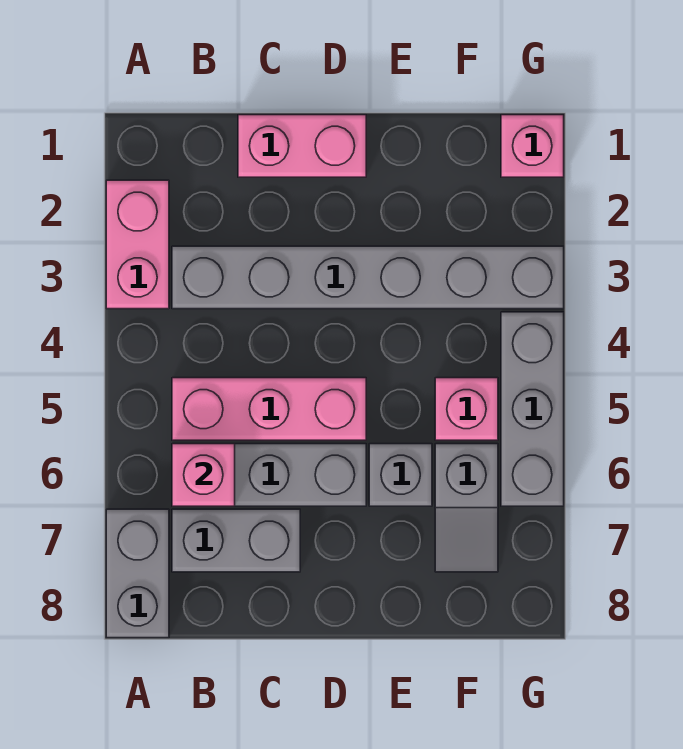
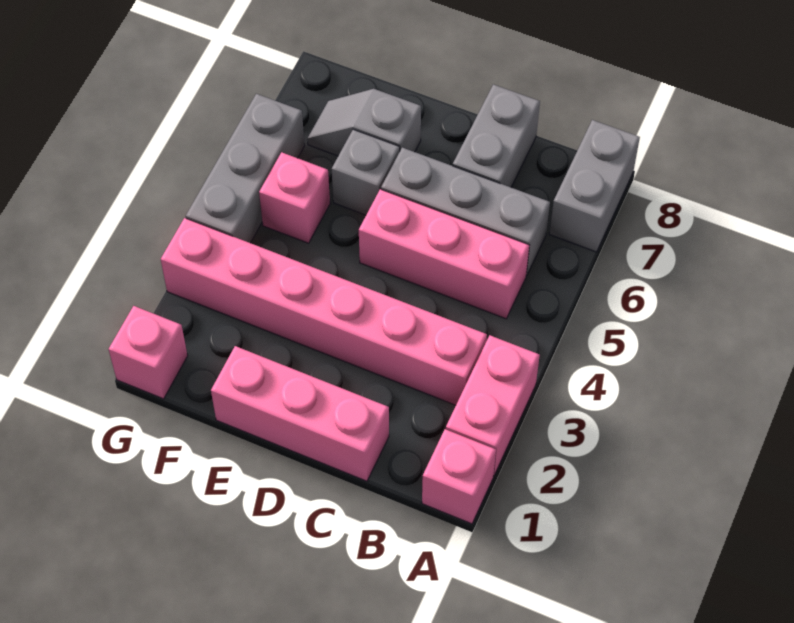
grey 1x6 brick [172,246,564,309] -> pink 1x6 brick [161,218,487,405]
pink 1x1 brick [172,444,235,506] -> pink 1x1 brick moved to [422,429,496,524]
grey 1x2 brick [172,509,300,572] -> grey 1x2 brick turned to [453,84,540,187]
pink 1x2 brick [238,115,366,177] -> pink 1x3 brick [211,346,389,481]
grey 1x2 slope [435,444,498,572] -> grey 1x2 slope turned to [307,89,421,156]

